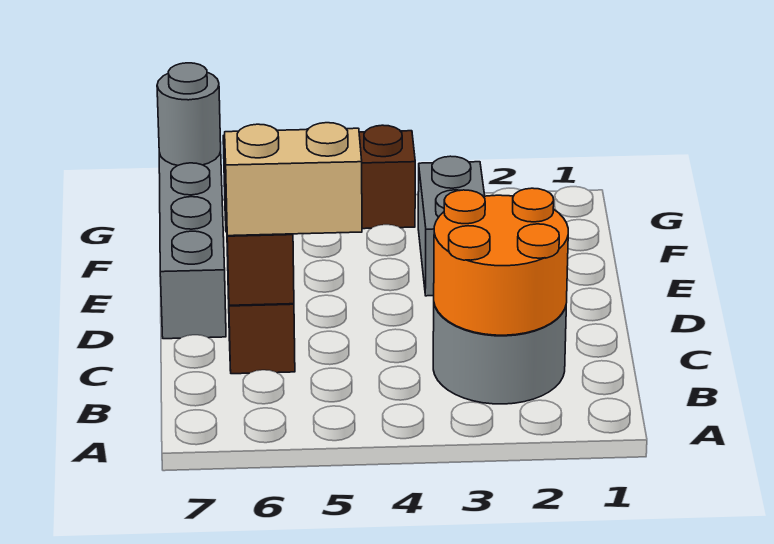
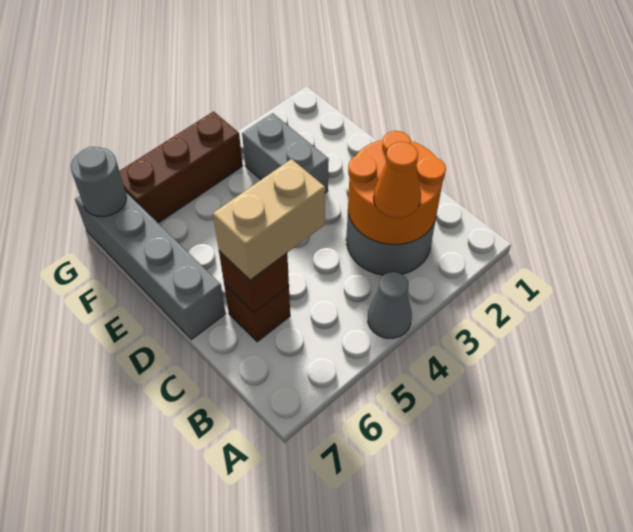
none -> grey 1x1 cone [368,272,412,338]
none -> orange 1x1 cone [374,142,421,218]

